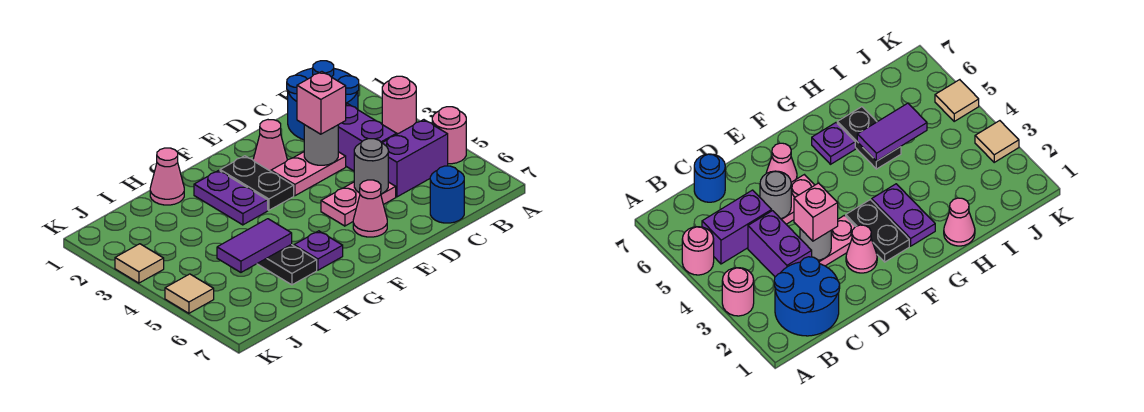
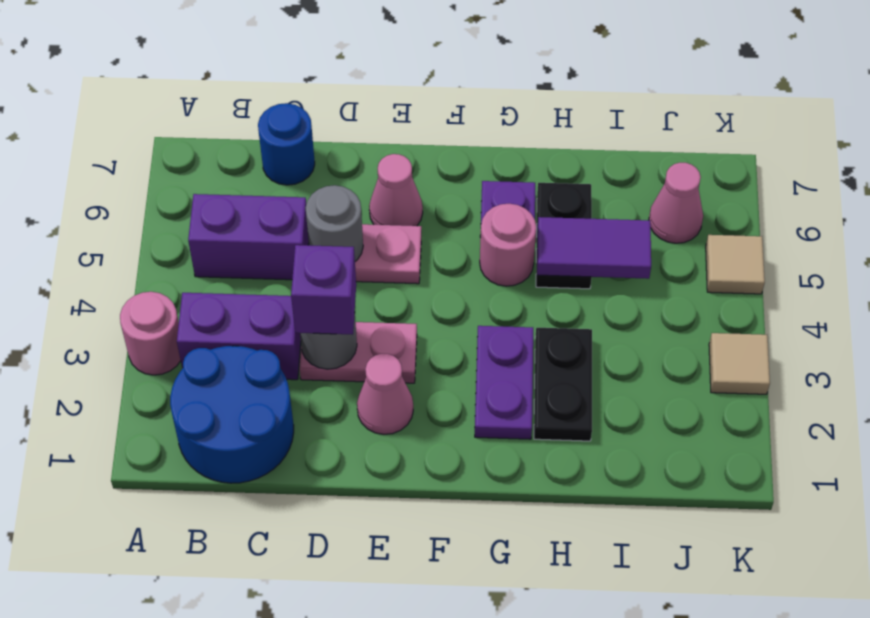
pink 1x1 round brick [432,107,466,164] -> pink 1x1 round brick moved to [480,204,536,286]
purple 1x2 brick [338,104,397,171] -> purple 1x2 brick turned to [177,293,301,380]
pink 1x1 brick [297,72,346,134] -> purple 1x1 brick [291,245,356,335]
black 1x2 plate [220,156,294,210] -> black 1x2 plate moved to [534,328,592,441]
pink 1x1 cone [150,148,184,205] -> pink 1x1 cone moved to [649,163,703,243]

